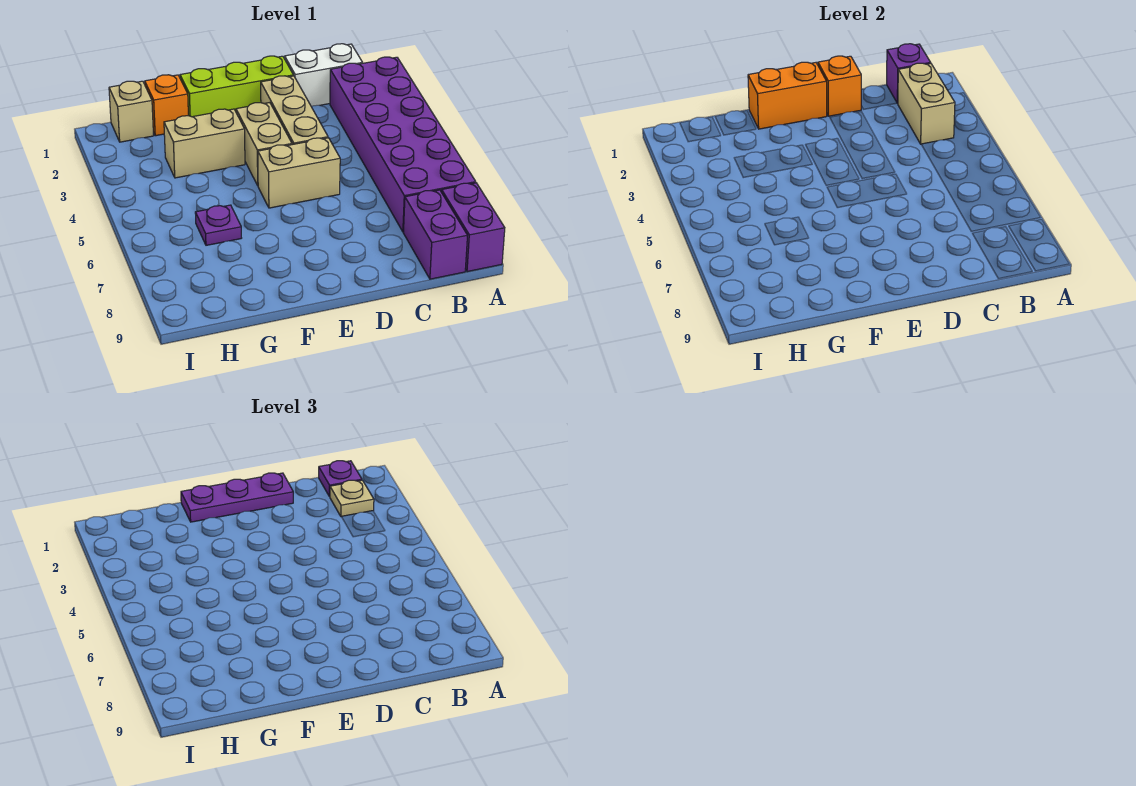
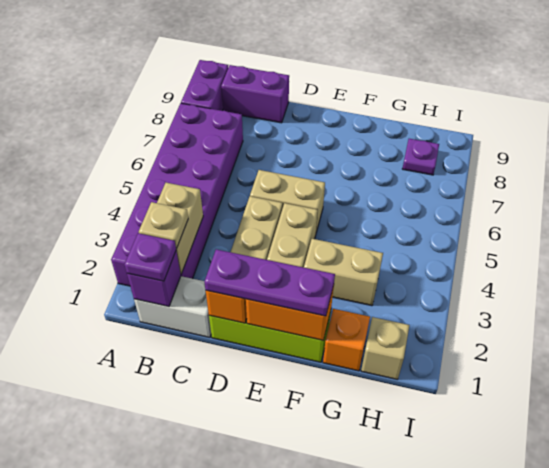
purple 1x2 brick [403,190,468,279] -> purple 1x2 brick turned to [221,65,289,123]
purple 1x1 plate [195,205,241,245] -> purple 1x1 plate moved to [402,139,439,175]

